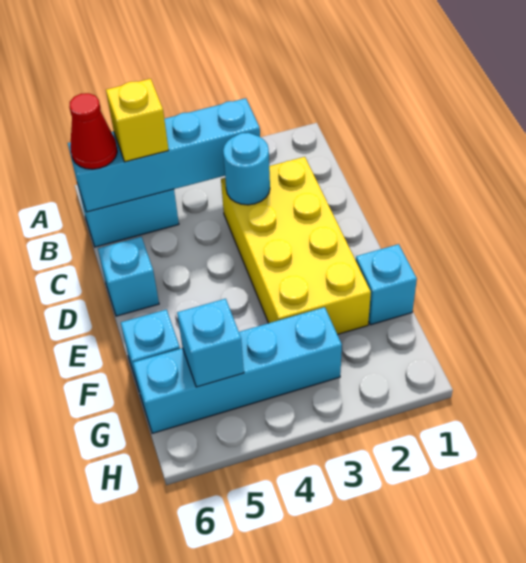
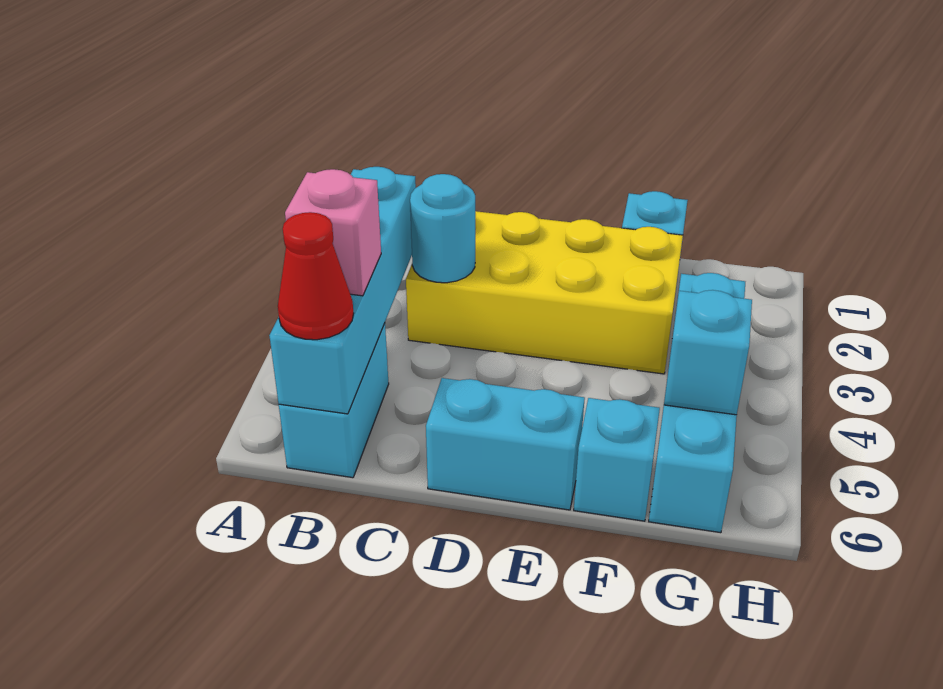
yellow 1x1 brick [106,79,169,162] -> pink 1x1 brick [285,169,381,296]
cyan 1x1 brick [98,237,159,316] -> cyan 1x2 brick [426,378,585,510]

